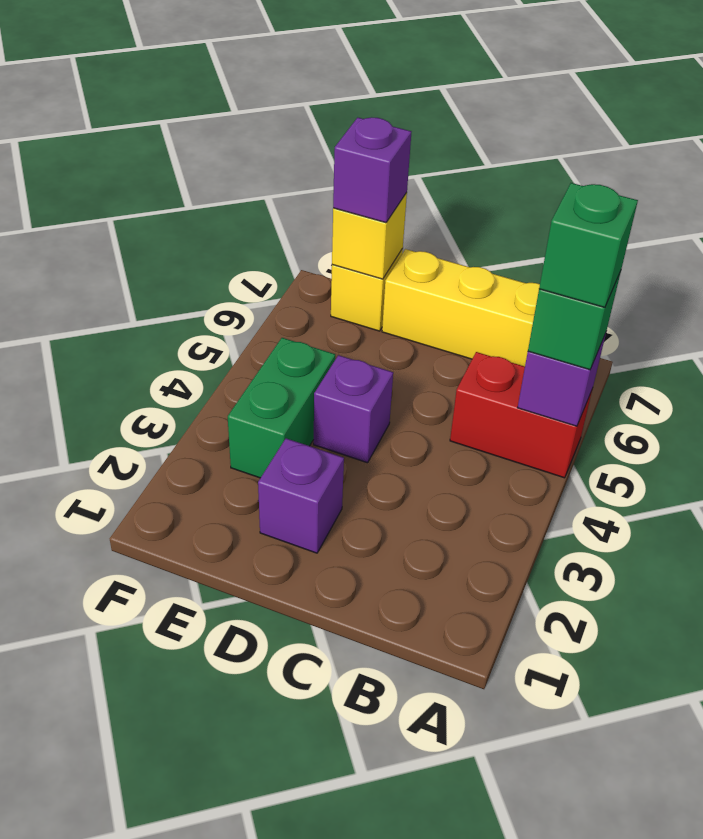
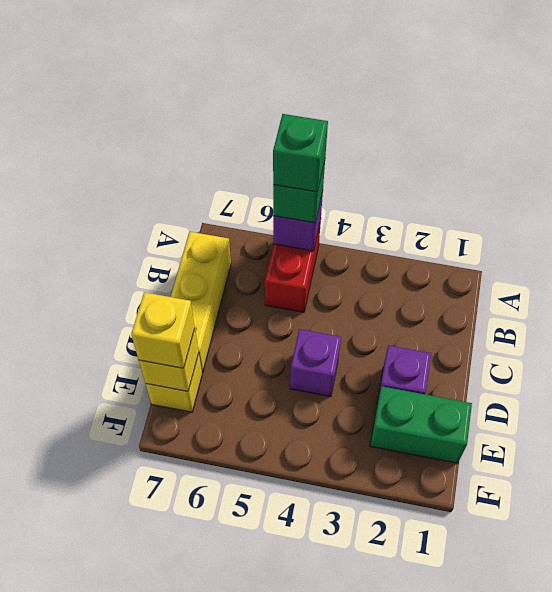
green 1x2 brick [228,338,335,478] -> green 1x2 brick moved to [370,386,472,463]
purple 1x1 brick [333,117,411,223] -> yellow 1x1 brick [131,292,195,368]

